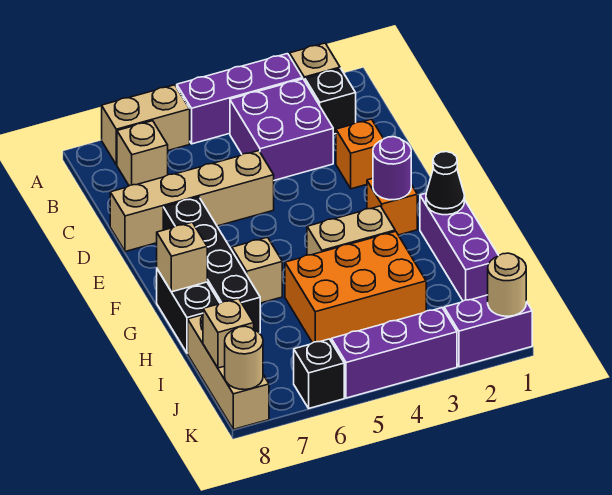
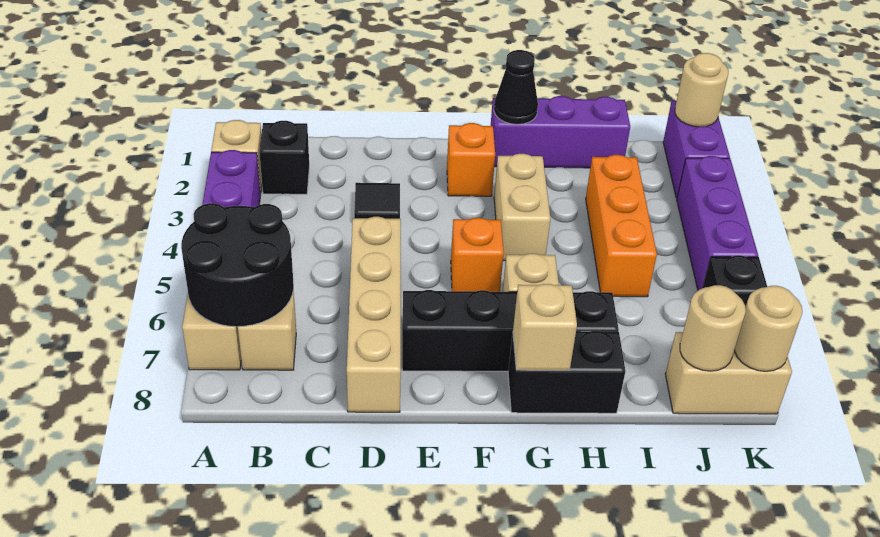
none -> black 2x2 round brick [181,203,294,327]
purple 2x2 brick [230,79,333,180] -> none
orange 1x1 brick [336,119,383,189] -> orange 1x1 brick moved to [451,218,504,292]
none -> black 1x1 tile [354,183,400,219]
purple 1x1 round brick [373,137,411,200] -> none
orange 2x3 brick [285,231,426,343] -> orange 1x3 brick [586,155,657,297]
tan 1x3 brick [188,315,269,429] -> tan 1x2 brick [665,332,792,414]
tan 1x1 brick [203,299,254,368] -> tan 1x1 round brick [680,285,746,371]

